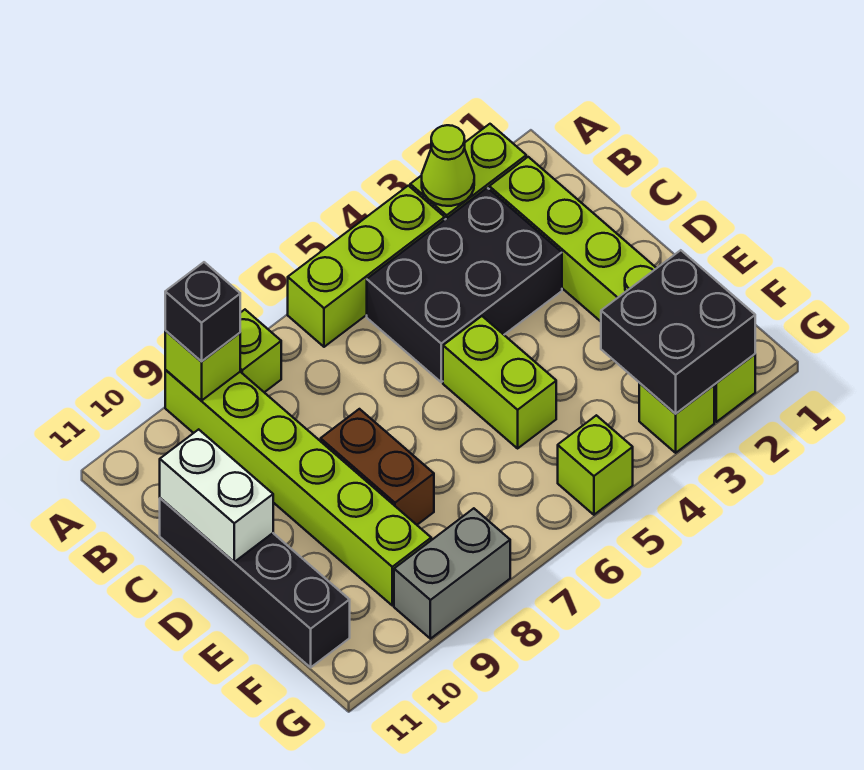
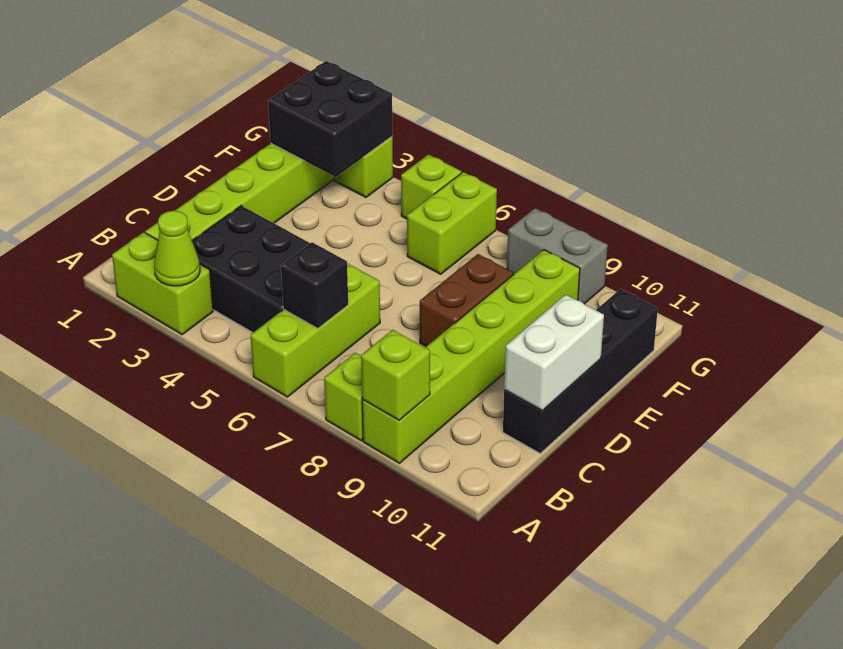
lime 1x3 brick [288,186,445,347] -> lime 1x3 brick turned to [251,263,380,397]
black 1x1 brick [165,262,240,361] -> black 1x1 brick moved to [281,242,348,328]
lime 1x2 brick [443,316,556,448] -> lime 1x2 brick moved to [407,172,497,274]

